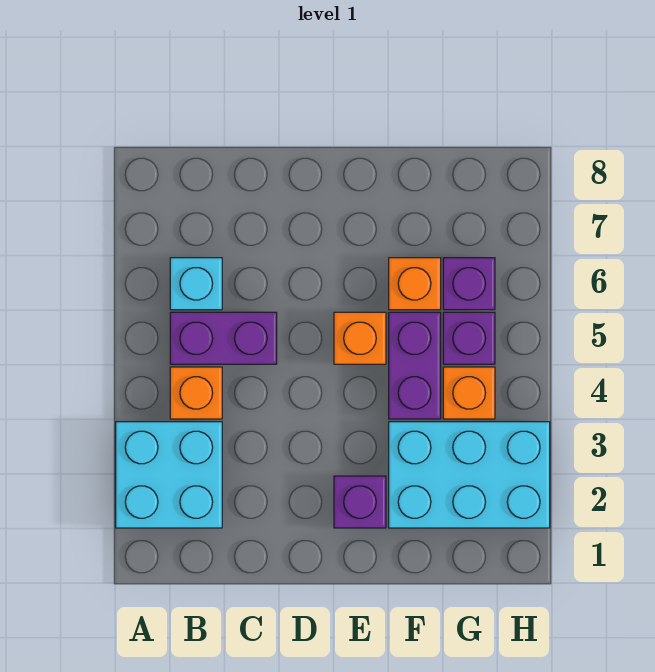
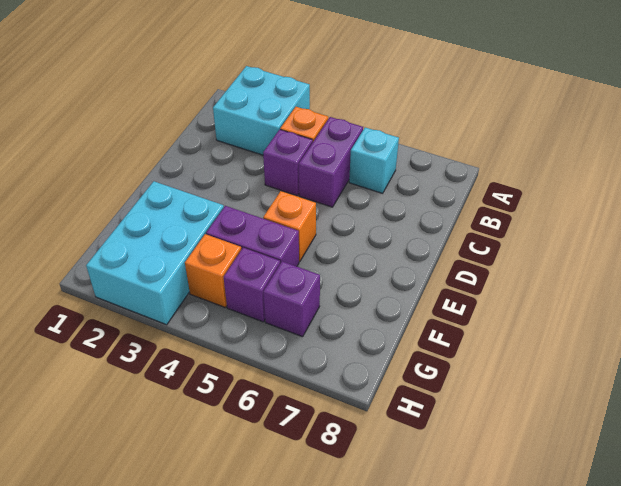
purple 1x1 brick [334,476,386,528] -> purple 1x1 brick moved to [263,130,313,196]
orange 1x1 brick [389,258,441,310] -> none

